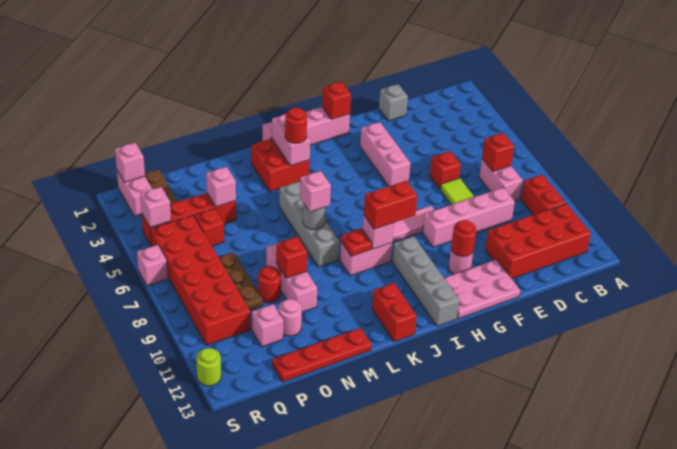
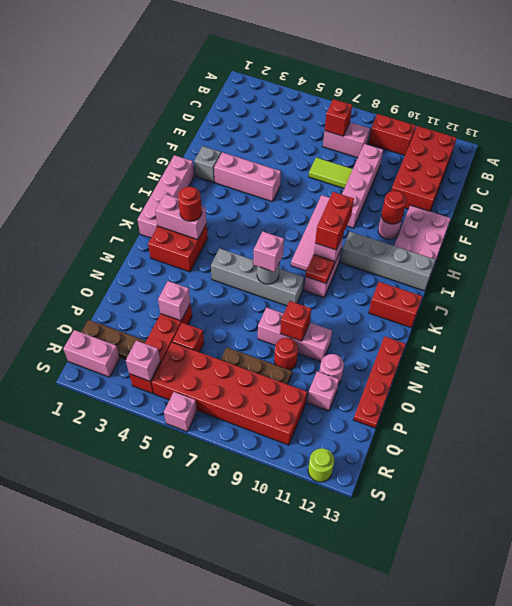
grey 1x1 brick [379,84,408,121] -> grey 1x1 brick moved to [194,146,221,182]
red 1x1 brick [430,151,461,189] -> none
red 1x1 brick [322,82,351,119] -> none
pink 1x1 brick [115,143,145,182] -> none

